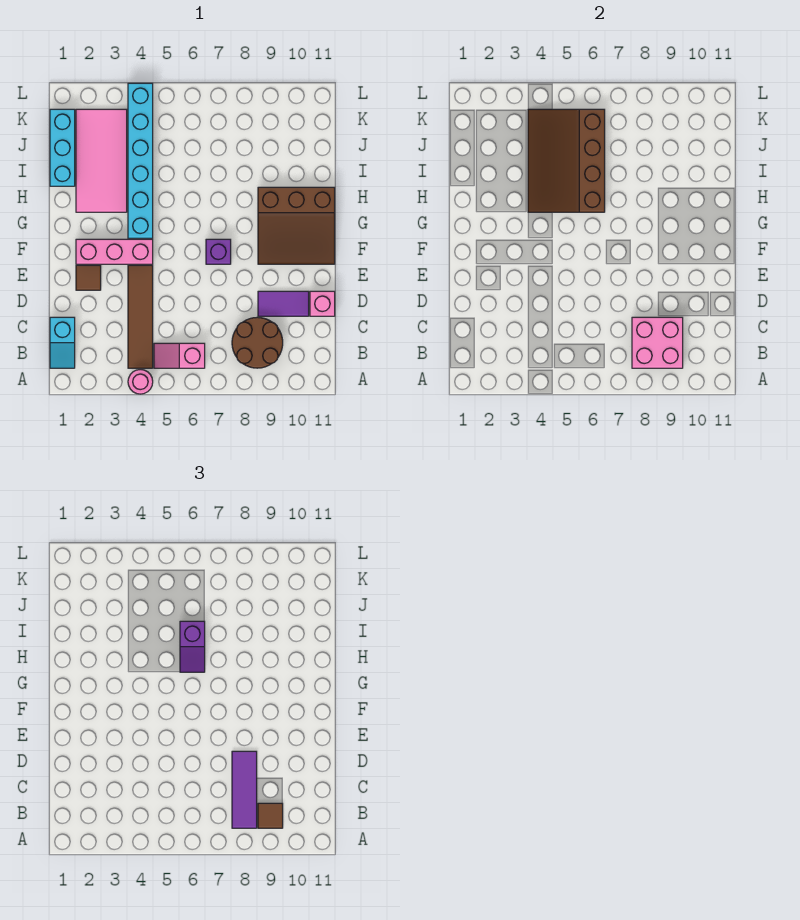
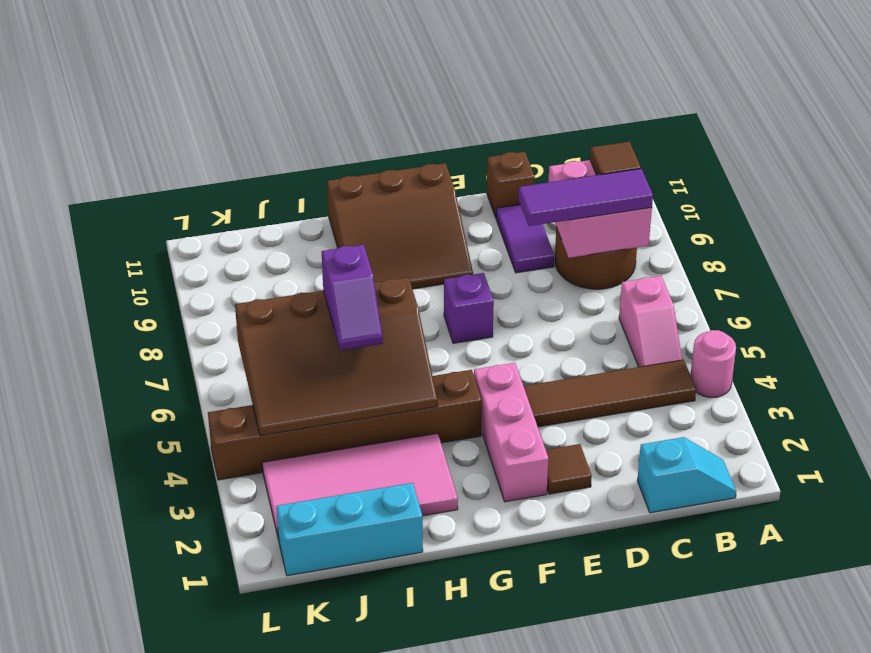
pink 1x1 brick [310,291,335,316] -> brown 1x1 brick [487,152,535,217]
brown 3x3 slope [258,187,335,264] -> brown 3x3 slope turned to [327,163,473,289]
cyan 1x6 brick [128,83,153,238] -> brown 1x6 brick [208,370,482,480]
purple 1x2 slope [180,621,205,672] -> purple 1x2 slope turned to [322,245,383,350]

